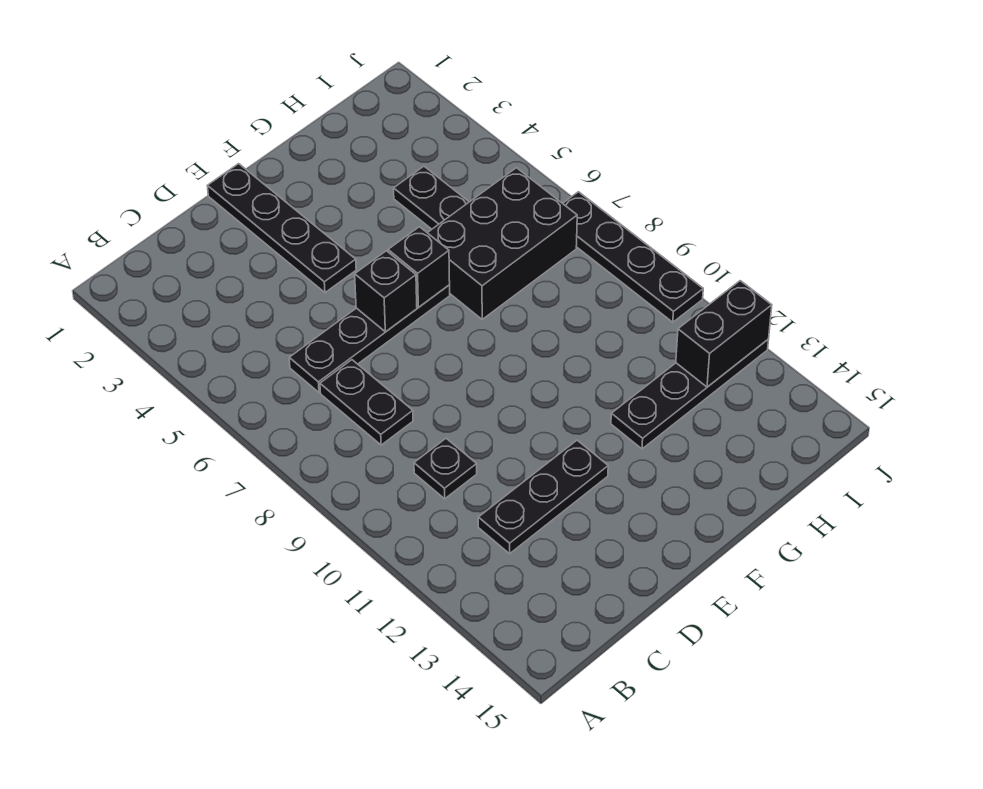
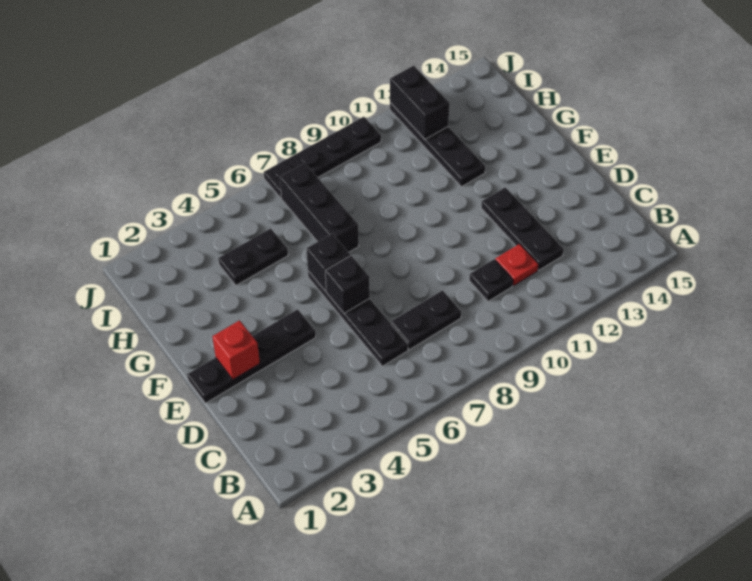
none -> red 1x1 plate [495,244,539,286]
none -> red 1x1 brick [212,320,260,379]
black 2x3 brick [428,168,577,319] -> black 1x3 brick [280,163,359,252]

